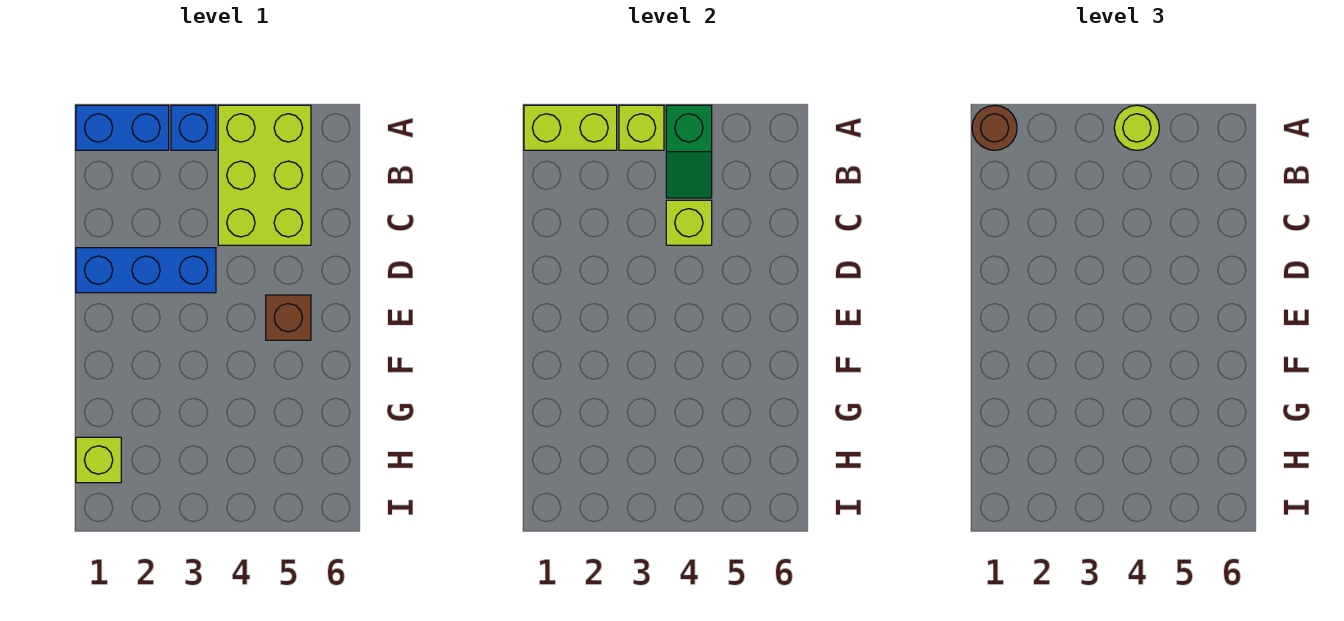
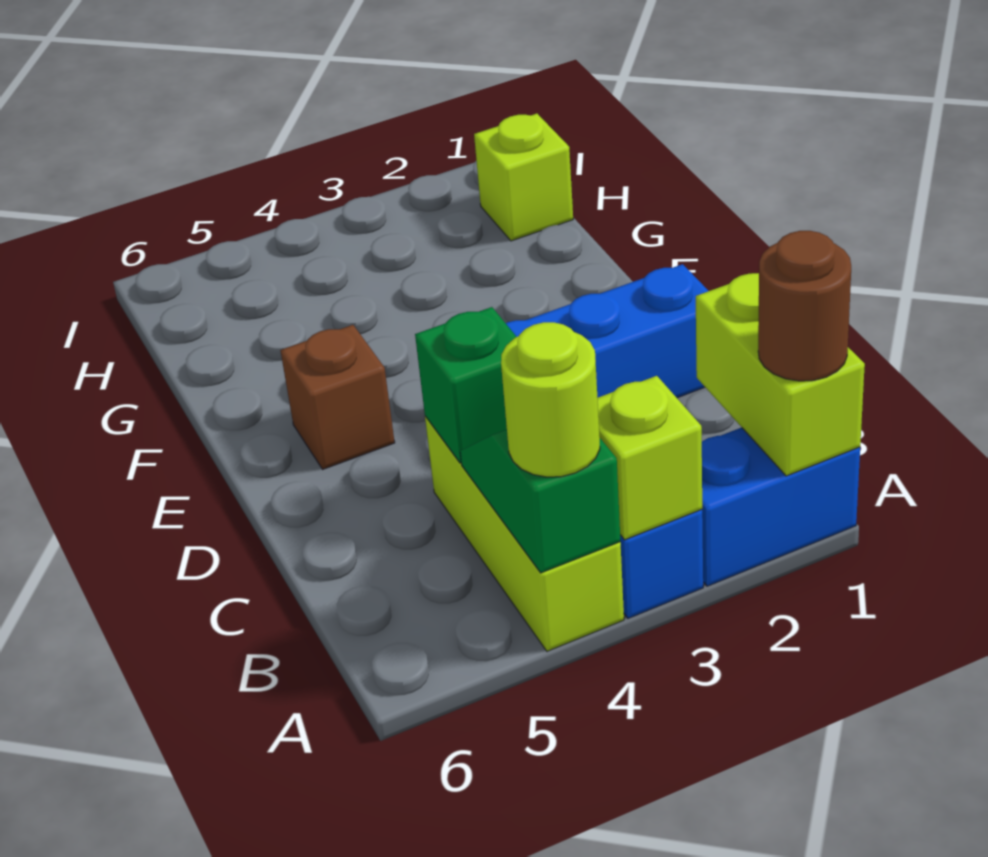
lime 1x2 brick [524,105,617,150] -> lime 1x2 brick turned to [696,273,865,476]
lime 2x3 brick [218,105,311,245] -> lime 1x3 brick [425,416,624,651]
lime 1x1 brick [666,200,712,245] -> green 1x1 brick [415,307,516,463]

